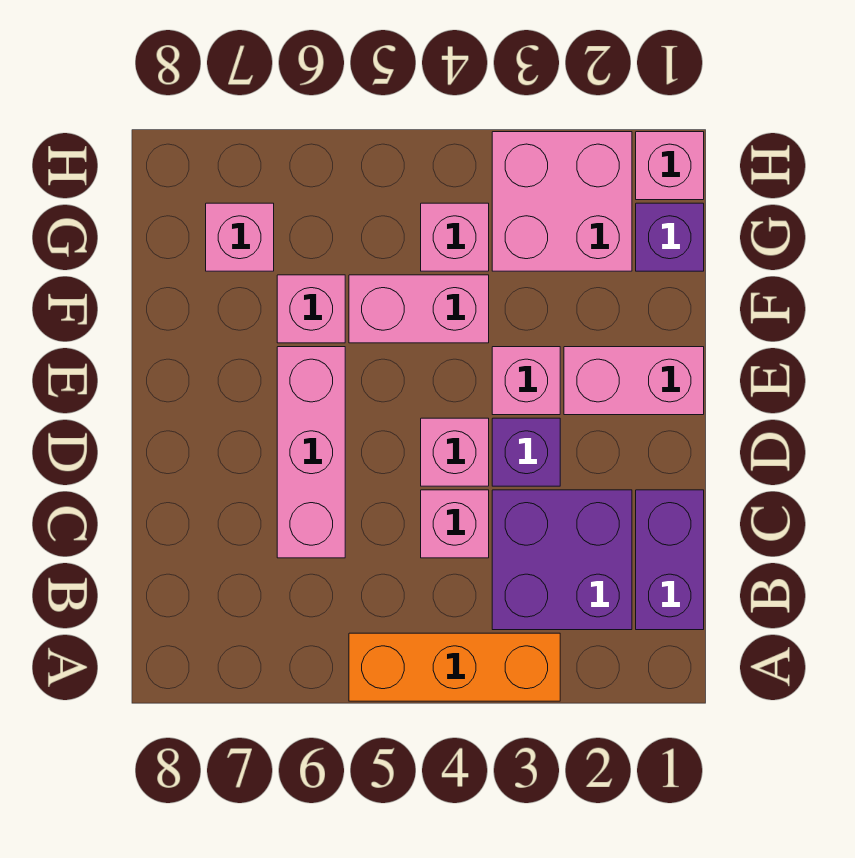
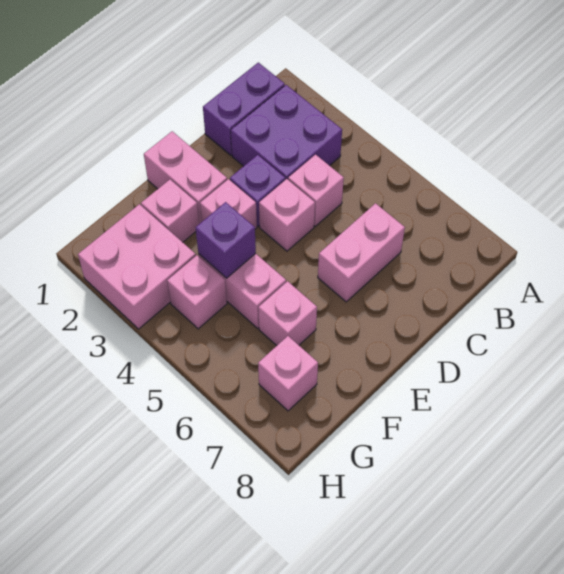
orange 1x3 brick [349,633,560,701] -> none
pink 1x3 brick [277,347,345,558] -> pink 1x2 brick [318,203,405,302]
purple 1x1 brick [636,203,704,271] -> purple 1x1 brick moved to [196,202,256,278]
pink 1x1 brick [636,132,704,200] -> pink 1x1 brick moved to [141,180,199,242]

